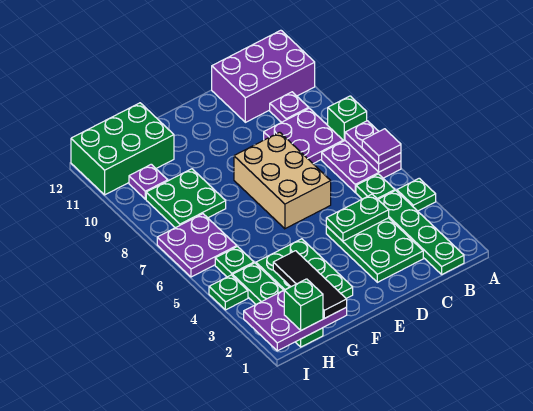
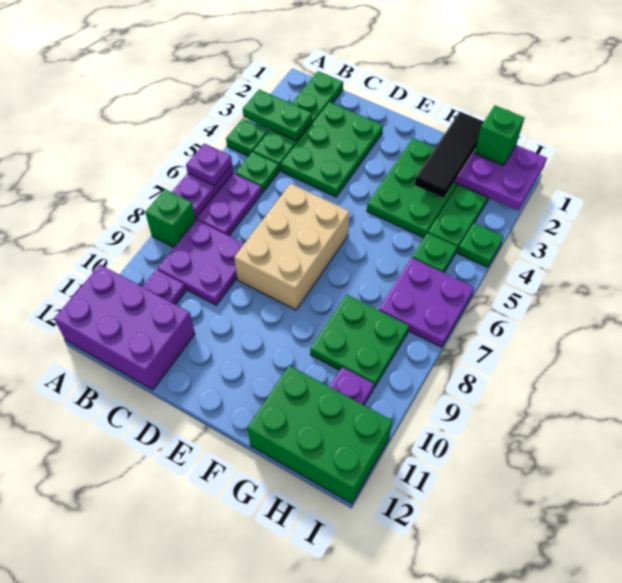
purple 1x1 tile [362,129,401,164] -> purple 1x1 plate [186,143,232,186]
green 1x2 plate [326,194,389,241] -> green 1x2 plate moved to [243,90,312,141]

